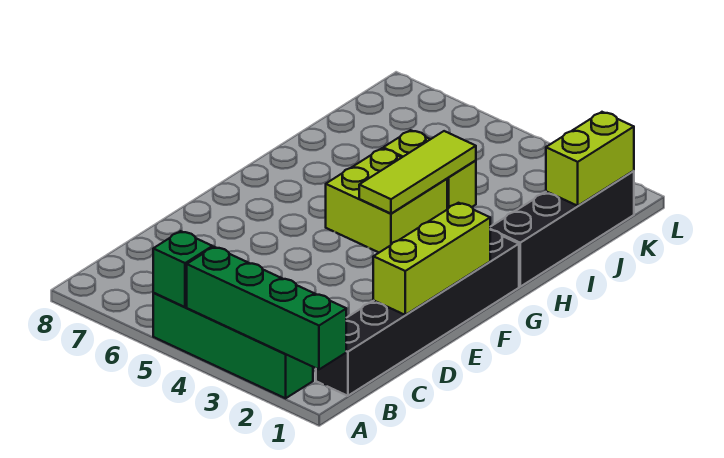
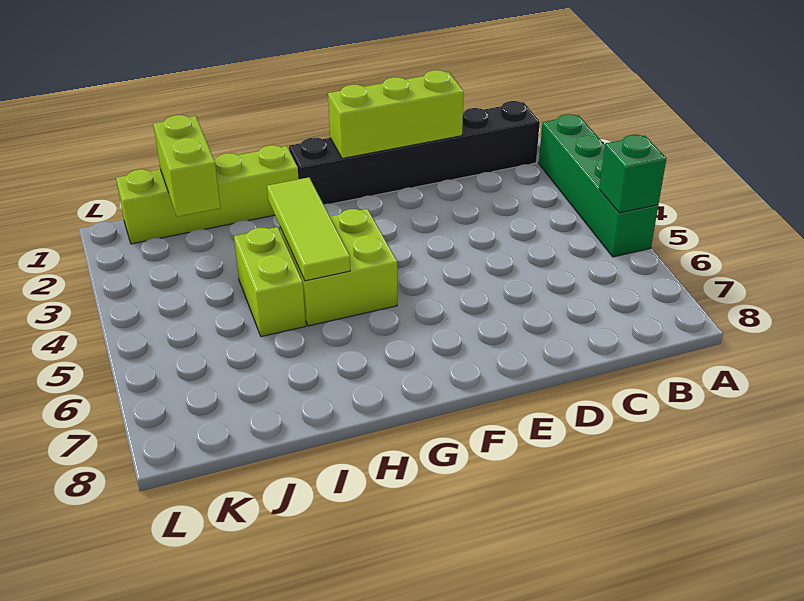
green 1x4 brick [187,247,346,369] -> none
lime 1x3 tile [359,131,476,214] -> lime 1x3 tile turned to [267,177,350,281]
black 1x4 brick [490,171,634,287] -> lime 1x4 brick [116,145,299,244]
lime 1x2 brick [546,112,634,206] -> lime 1x2 brick turned to [153,115,220,217]

